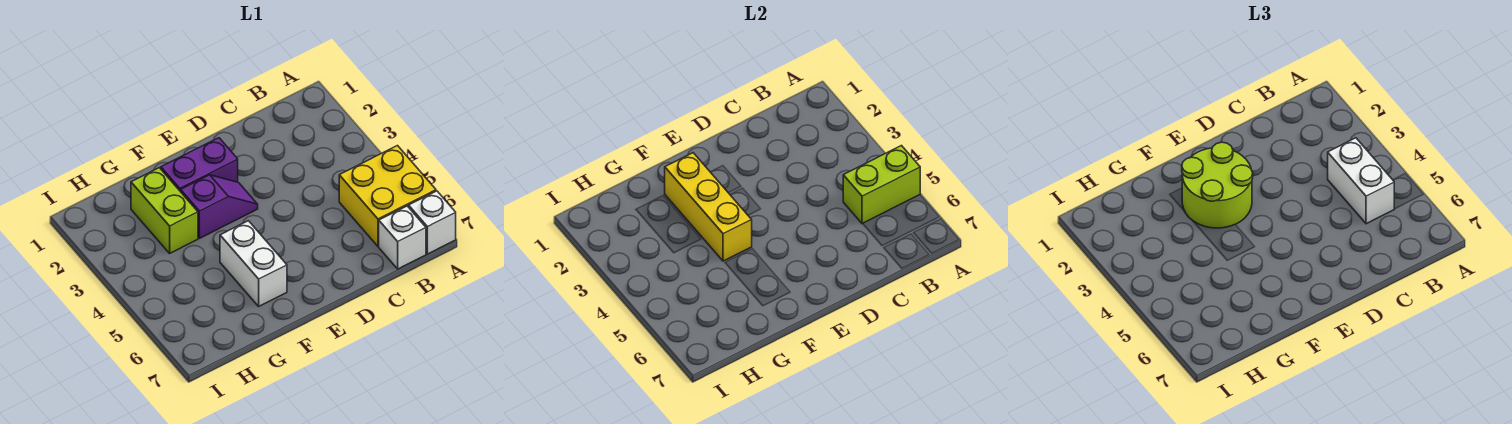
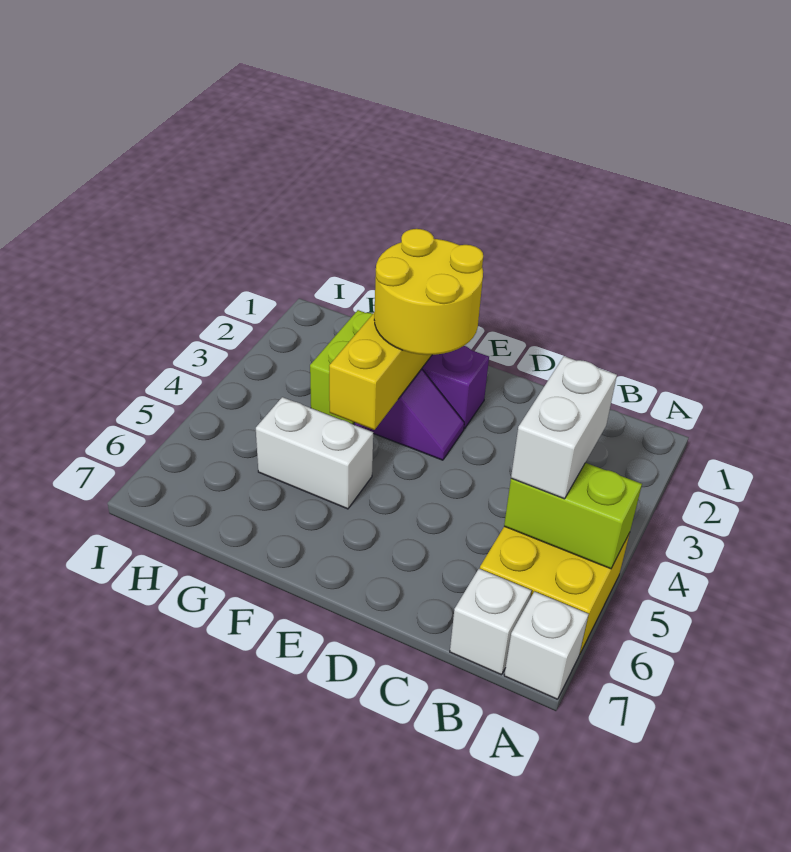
lime 2x2 round brick [1182,142,1253,228] -> yellow 2x2 round brick [374,229,483,355]
white 1x2 brick [220,221,287,306] -> white 1x2 brick turned to [256,397,373,509]

